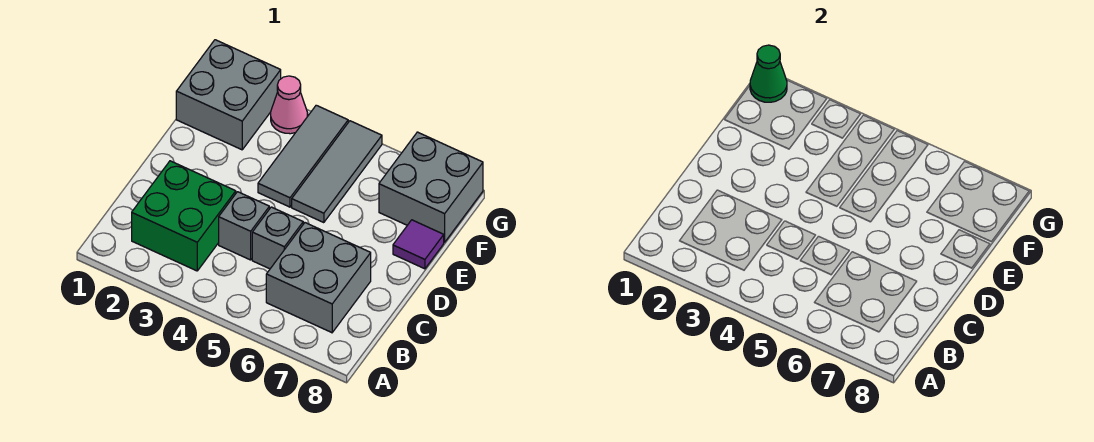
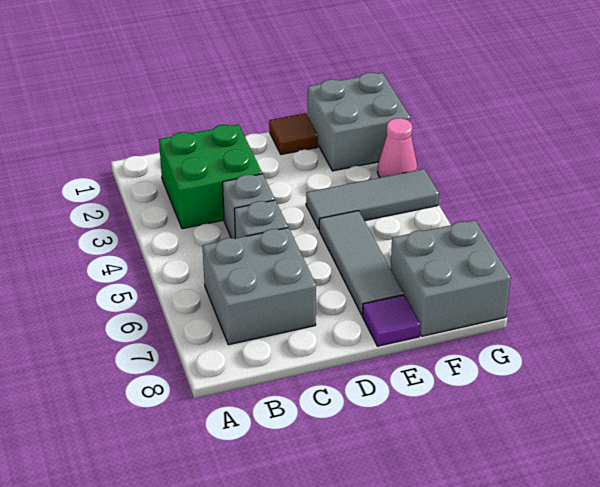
none -> brown 1x1 tile [269,113,318,155]
grey 1x3 tile [292,121,382,223] -> grey 1x3 tile turned to [319,211,404,315]
green 1x1 cone [750,45,787,102] -> none

